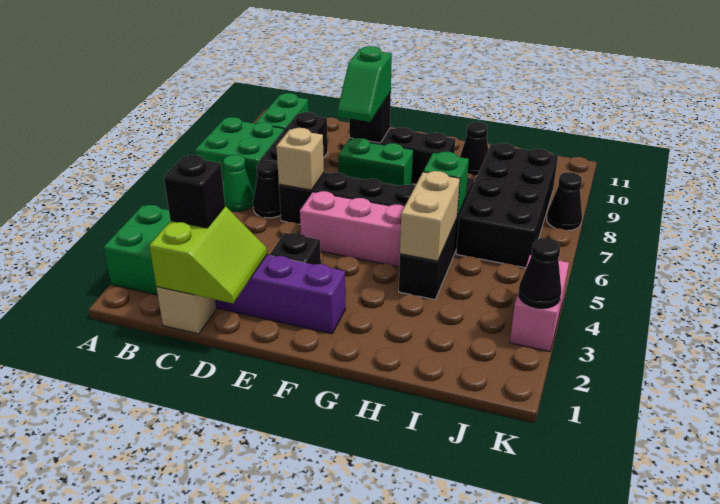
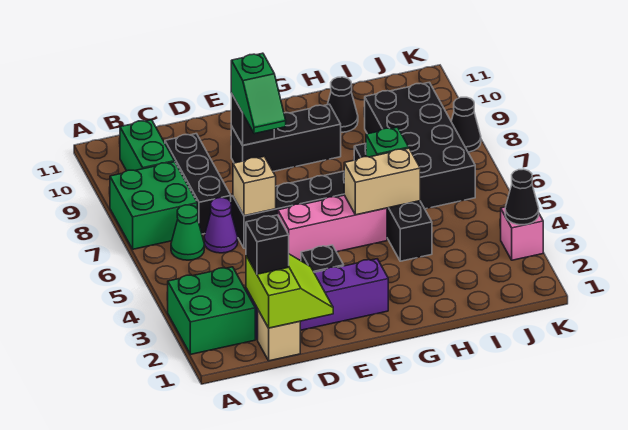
black 1x1 cone [253,161,281,218] -> purple 1x1 cone [204,198,238,253]
green 1x2 brick [338,138,413,186] -> none
tan 1x2 brick [400,171,460,261] -> tan 1x2 brick turned to [344,148,420,215]
pink 1x2 brick [510,255,569,352] -> pink 1x1 brick [501,207,543,260]

